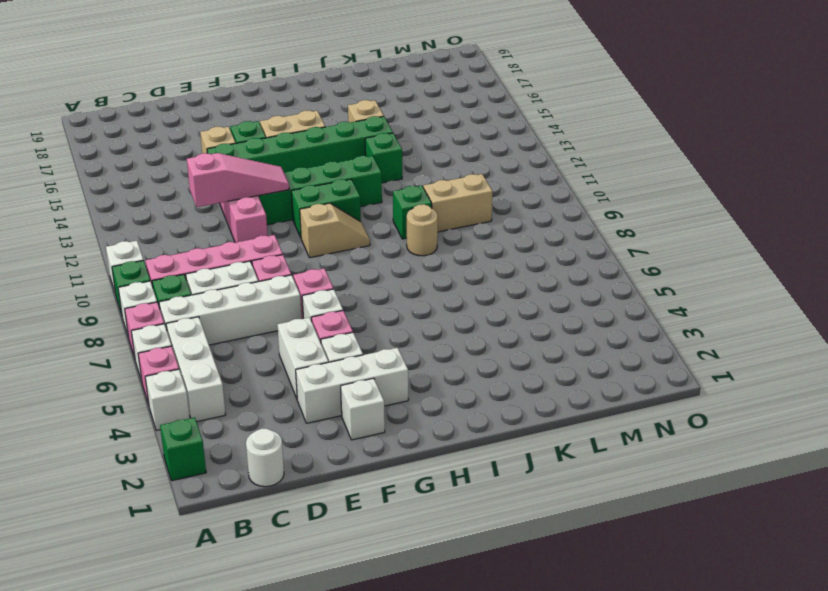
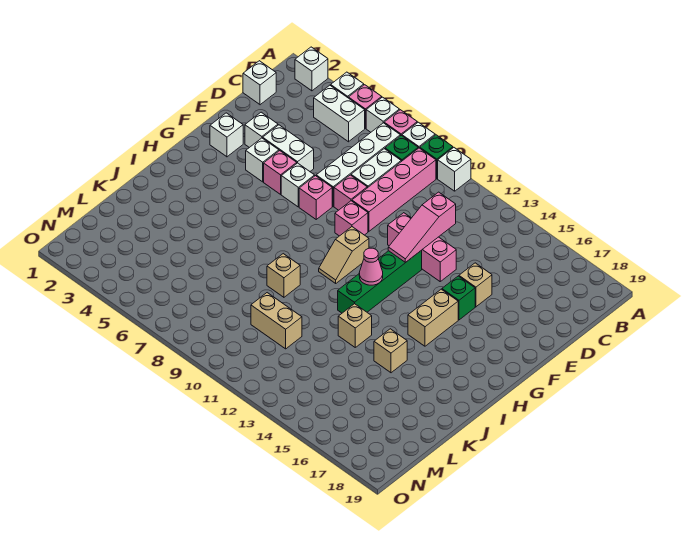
green 1x1 brick [160,418,206,481] -> white 1x1 brick [295,47,328,91]
white 1x3 brick [166,317,226,422] -> white 1x2 brick [314,85,365,142]
white 1x1 round brick [246,429,284,487] -> white 1x1 brick [243,61,276,105]
white 1x3 brick [296,348,408,423] -> white 1x1 brick [245,112,278,148]
green 1x6 brick [207,116,393,172] -> none
none -> pink 1x1 brick [335,201,368,236]
green 1x2 brick [291,179,361,237] -> none
none -> pink 1x1 cone [359,248,383,285]
tan 1x1 round brick [407,204,438,256] -> tan 1x1 brick [267,254,300,297]
green 1x1 brick [393,186,432,239] -> none
green 1x1 brick [365,133,402,183] -> tan 1x1 brick [338,304,372,347]
tan 1x2 brick [423,174,493,232] -> tan 1x2 brick turned to [251,293,302,349]

